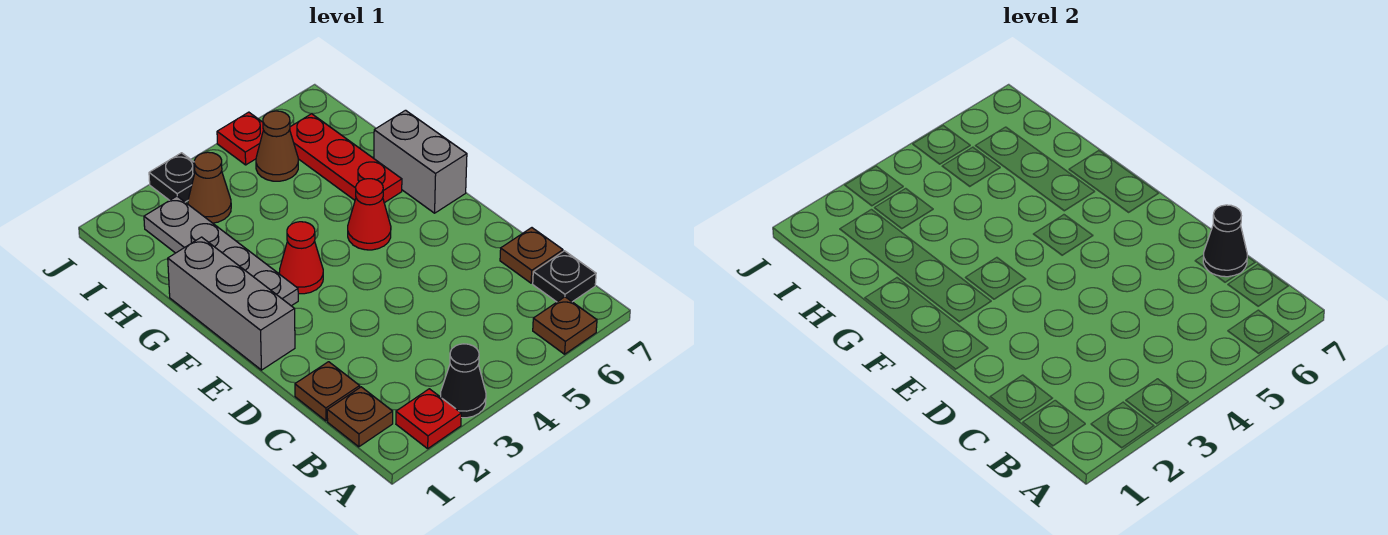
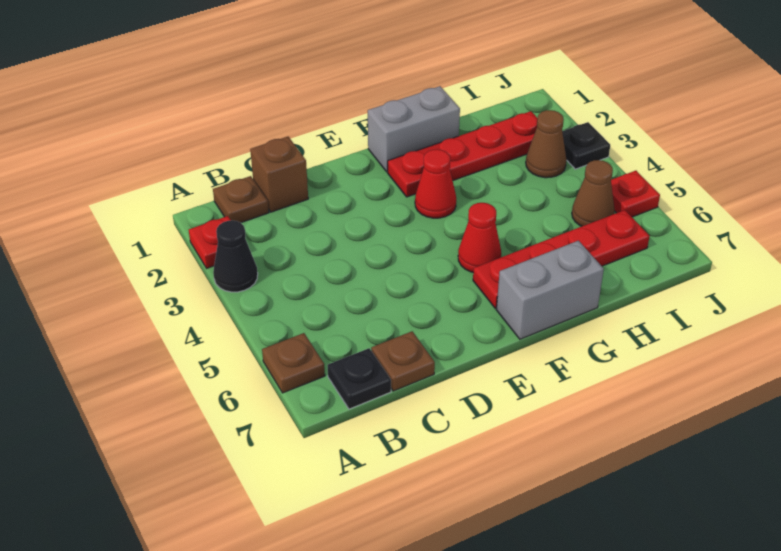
brown 1x1 plate [295,362,360,421] -> brown 1x1 brick [250,137,308,212]
black 1x1 cone [1203,205,1247,277] -> none
grey 1x3 brick [168,237,295,370] -> grey 1x2 brick [368,86,460,172]
grey 1x4 plate [144,196,298,306] -> red 1x4 plate [388,111,538,197]
red 1x3 plate [290,114,402,203] -> red 1x4 plate [473,210,650,308]

